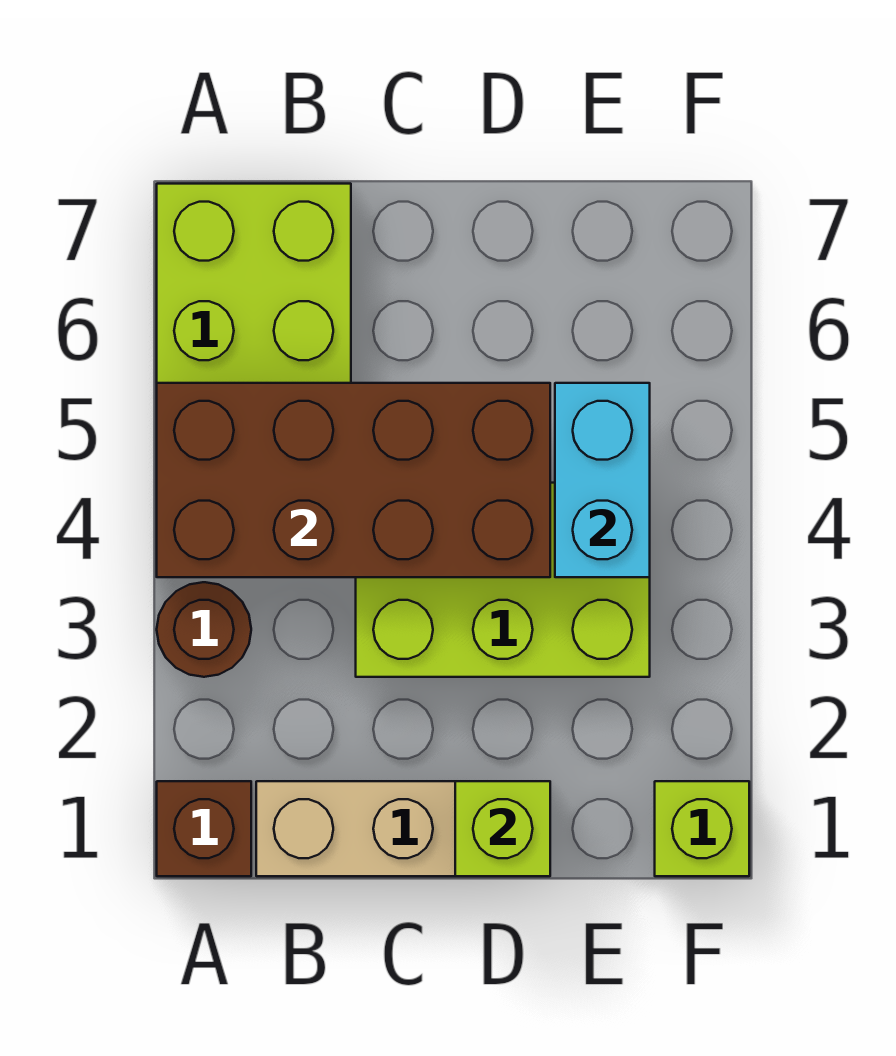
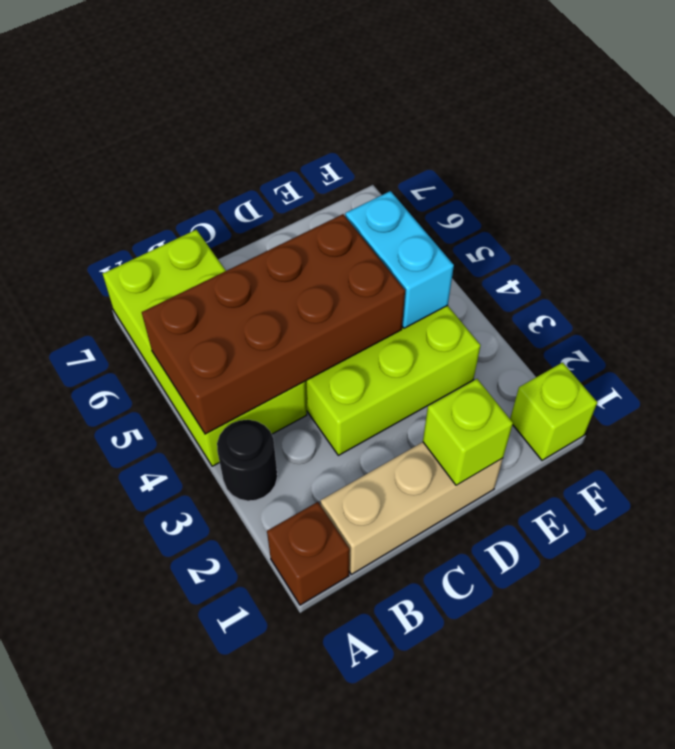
brown 1x1 round brick [157,582,251,677] -> black 1x1 round brick [217,420,277,501]

